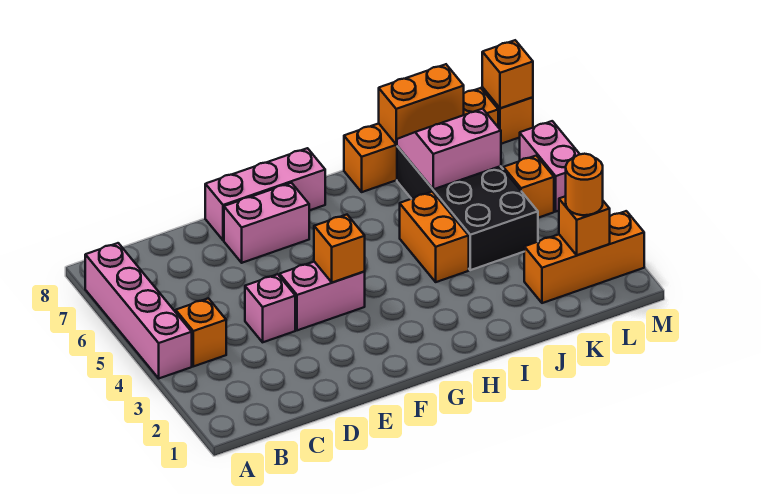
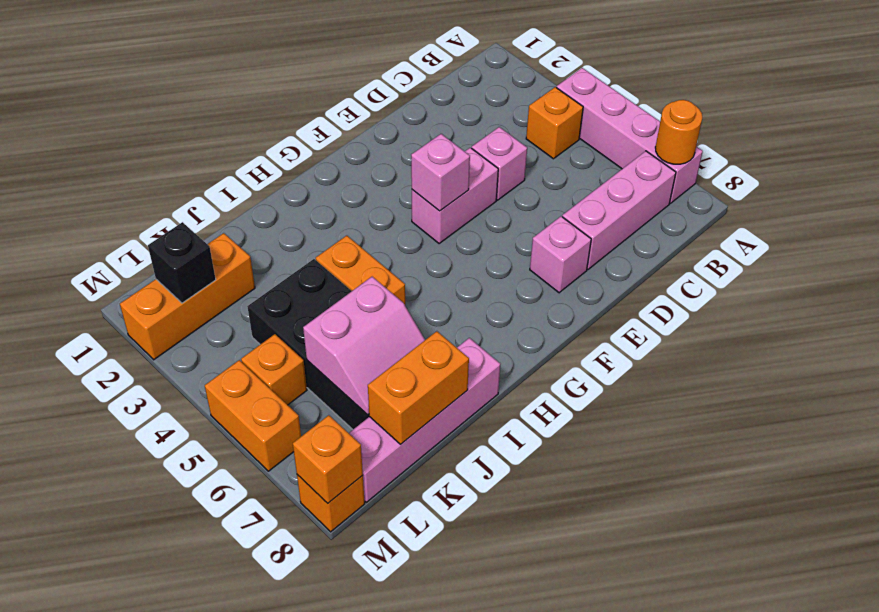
pink 1x2 brick [224,183,309,263] -> pink 1x1 brick [530,216,591,293]
pink 1x3 brick [205,148,325,240] -> pink 1x3 brick moved to [562,151,676,269]
orange 1x1 brick [314,215,365,283] -> pink 1x1 brick [411,134,470,211]
orange 1x4 brick [344,88,498,192] -> pink 1x4 brick [349,338,500,502]
orange 1x1 brick [559,196,610,255] -> black 1x1 brick [148,222,216,303]
orange 1x1 round brick [566,154,603,215] -> orange 1x1 round brick moved to [655,100,702,164]
pink 1x2 brick [520,121,580,211] -> orange 1x2 brick [205,360,301,471]

